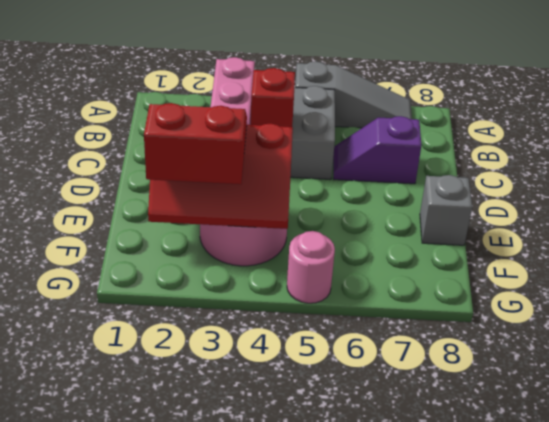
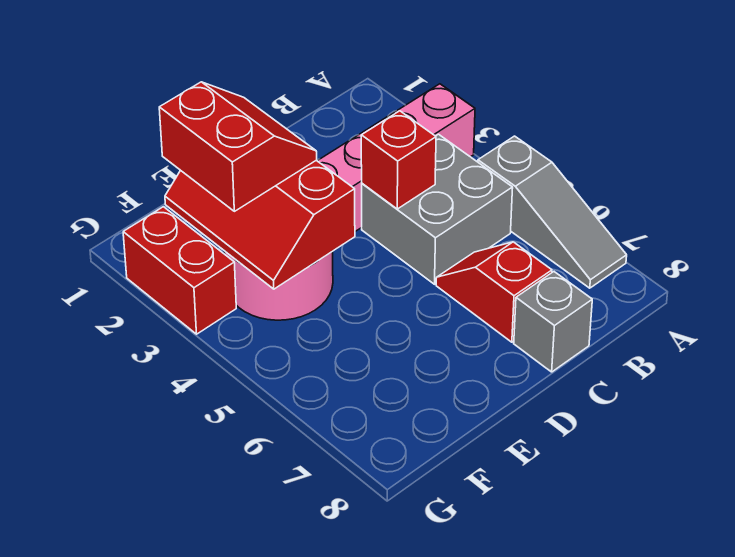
purple 1x2 slope [333,116,421,184] -> red 1x2 slope [436,242,552,342]
grey 1x1 brick [420,175,472,245] -> grey 1x1 brick moved to [514,272,592,372]
none -> red 1x2 brick [123,207,236,334]
pink 1x1 round brick [287,231,335,303] -> none

